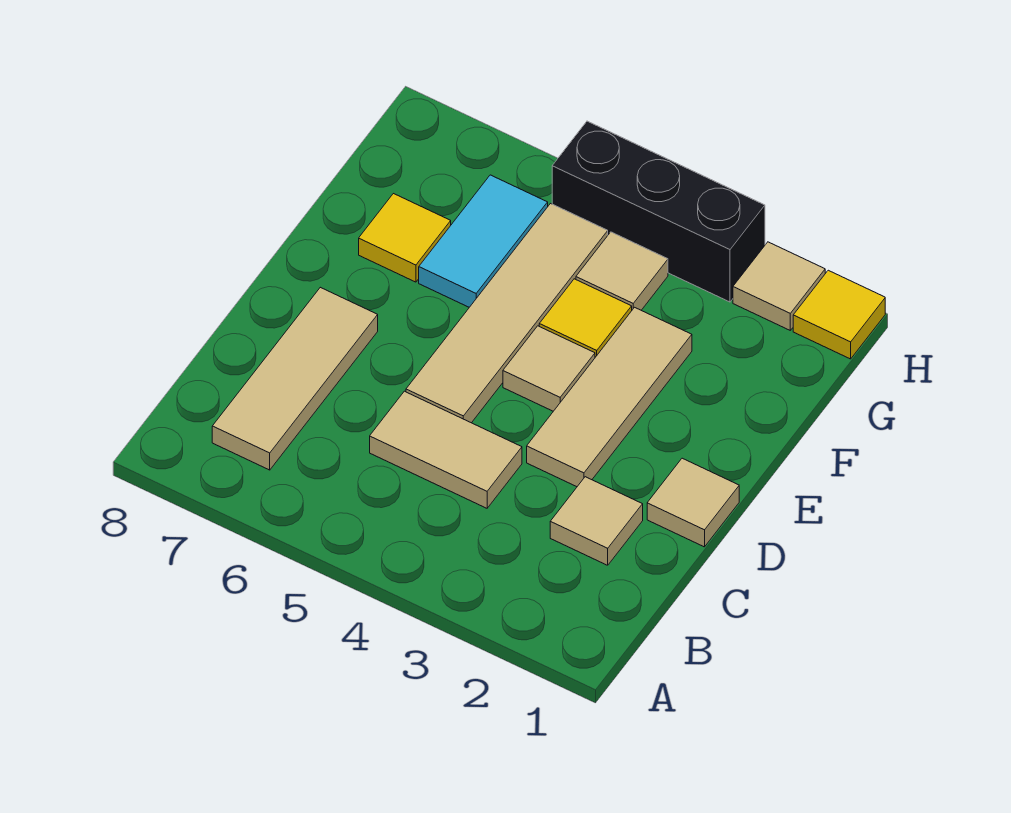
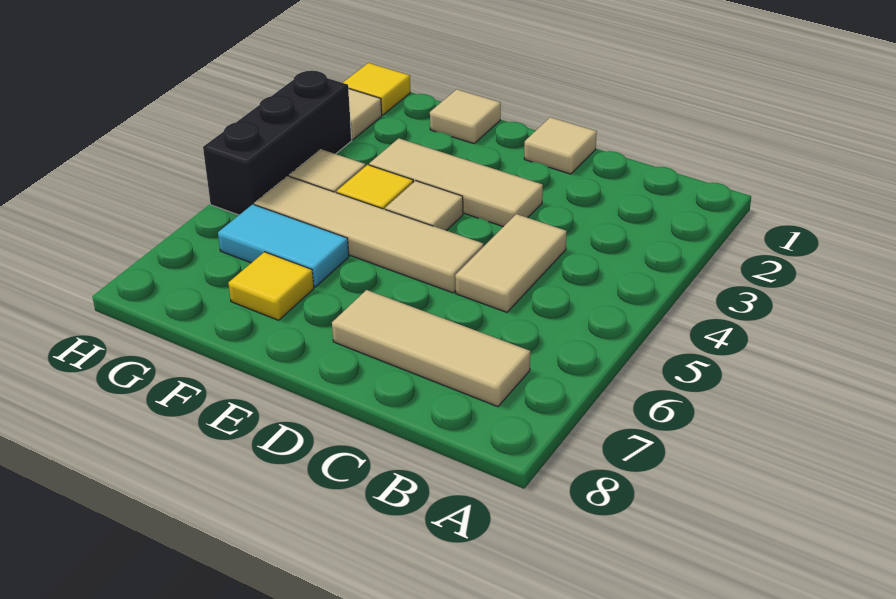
tan 1x1 tile [550,477,643,565] -> tan 1x1 tile moved to [430,89,501,144]

